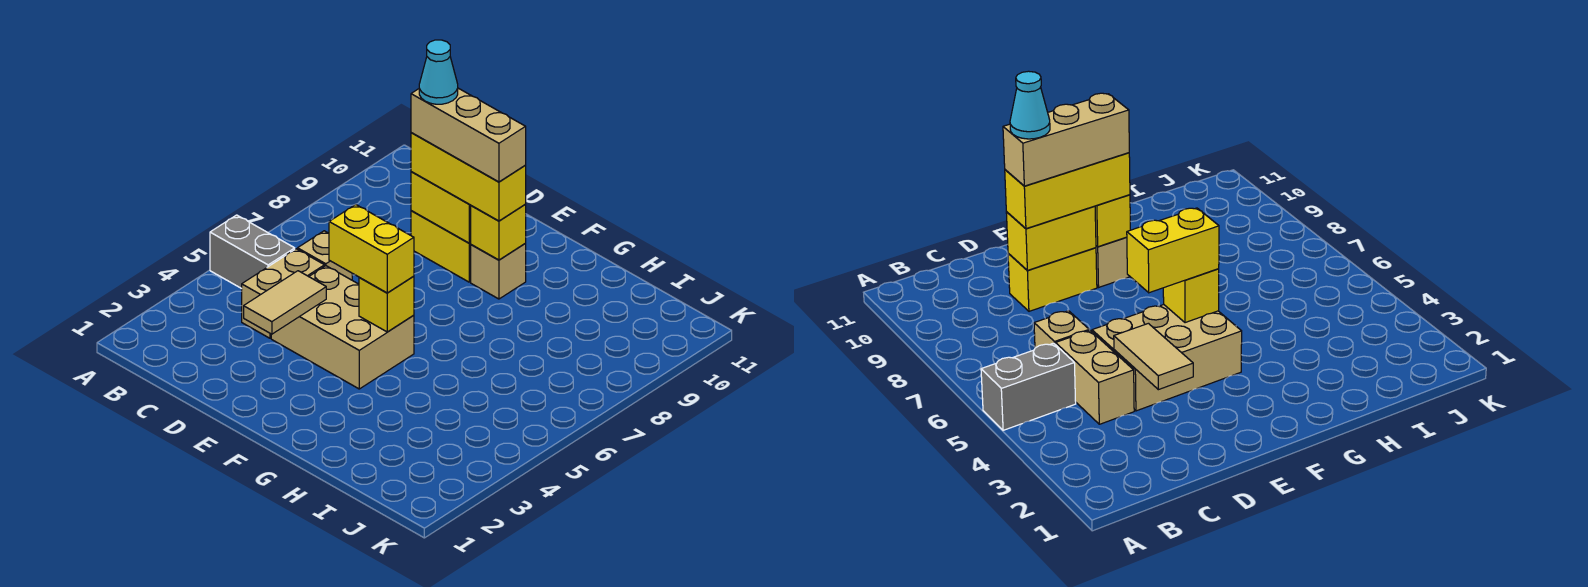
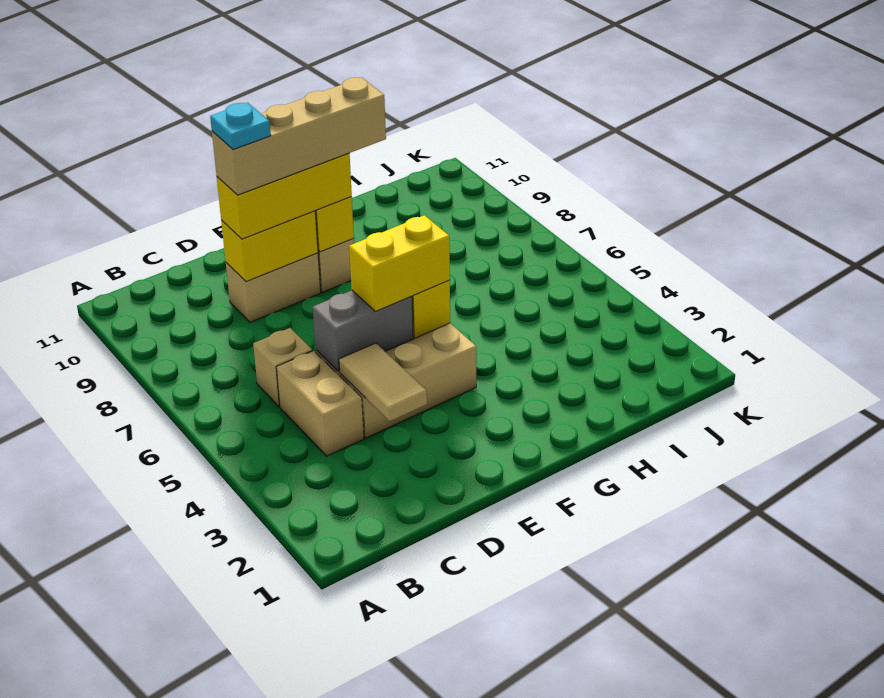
grey 1x2 brick [210,215,295,289] -> grey 1x2 brick moved to [313,290,413,372]
yellow 1x2 brick [411,211,471,282] -> tan 1x2 brick [226,253,321,322]
tan 1x3 brick [411,88,526,182] -> tan 1x4 brick [212,78,386,195]
cyan 1x1 cone [419,40,458,104] -> cyan 1x1 plate [210,103,271,150]

